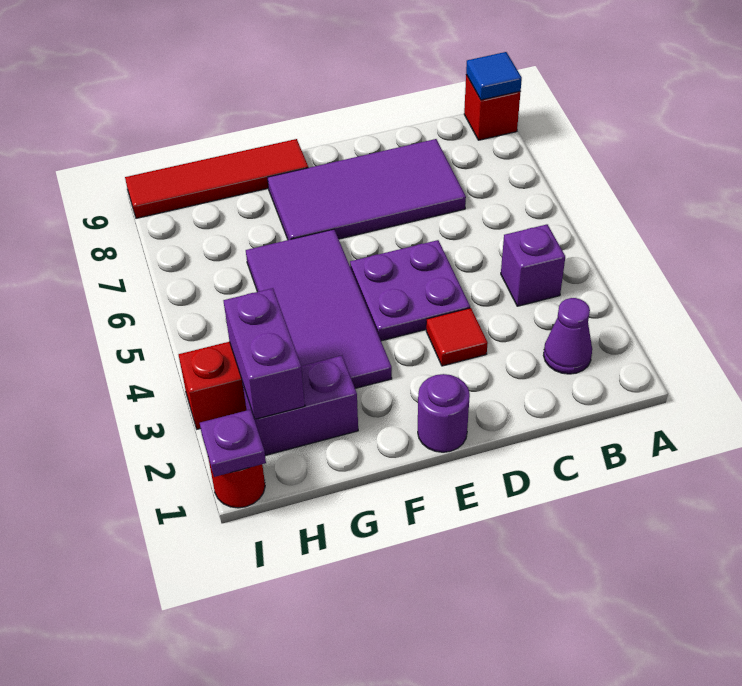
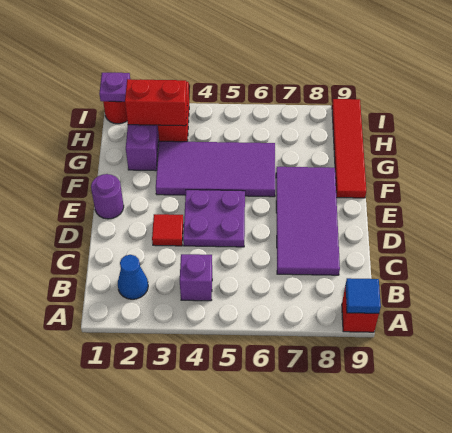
purple 1x1 cone [544,298,592,374] -> blue 1x1 cone [118,255,148,299]
purple 1x2 brick [223,288,305,419] -> red 1x2 brick [125,79,187,126]

